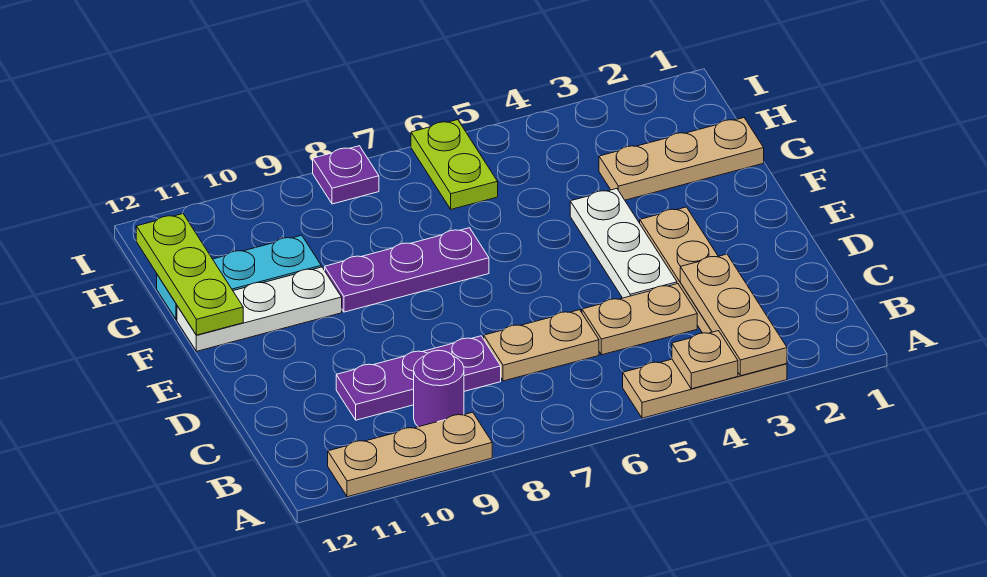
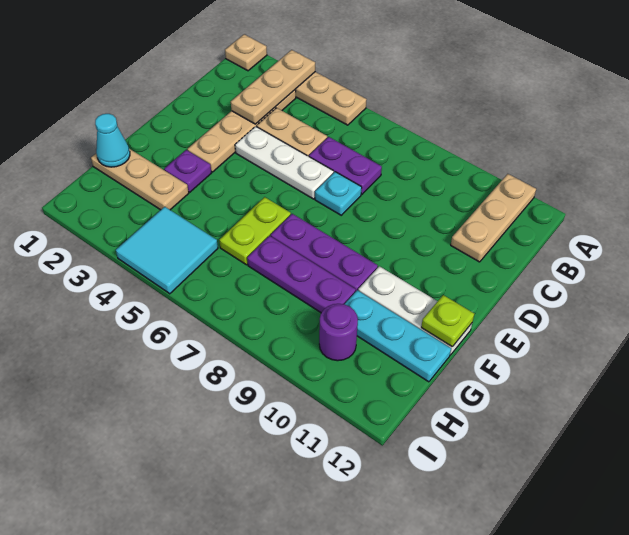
tan 1x1 plate [672,331,738,389] -> tan 1x1 plate moved to [225,34,267,71]
tan 1x3 plate [328,412,492,497] -> tan 1x3 plate turned to [451,174,536,262]
purple 1x1 round brick [414,350,464,427] -> purple 1x1 round brick moved to [319,304,358,361]
tan 1x2 plate [484,310,599,381] -> purple 1x2 plate [309,137,382,194]
purple 1x3 plate [336,336,501,420] -> purple 1x3 plate moved to [247,236,356,313]
white 1x3 plate [570,189,677,298] -> white 1x3 plate turned to [235,126,334,199]
none -> cyan 1x1 plate [315,172,362,215]
lime 1x3 plate [136,214,243,335] -> lime 1x1 plate [421,295,474,347]
none -> cyan 1x1 cone [95,114,130,167]
none -> cyan 2x2 tile [116,207,218,294]
lime 1x2 plate [411,120,498,209] -> lime 1x2 plate moved to [219,197,291,265]
purple 1x1 plate [313,146,379,204] -> purple 1x1 plate moved to [164,150,211,192]

